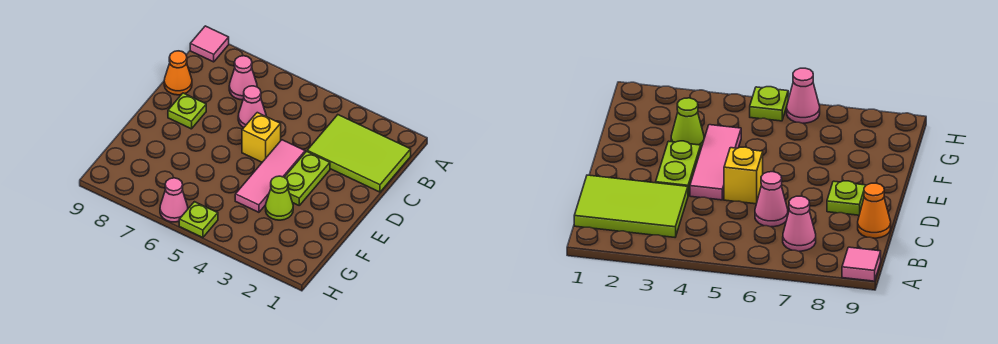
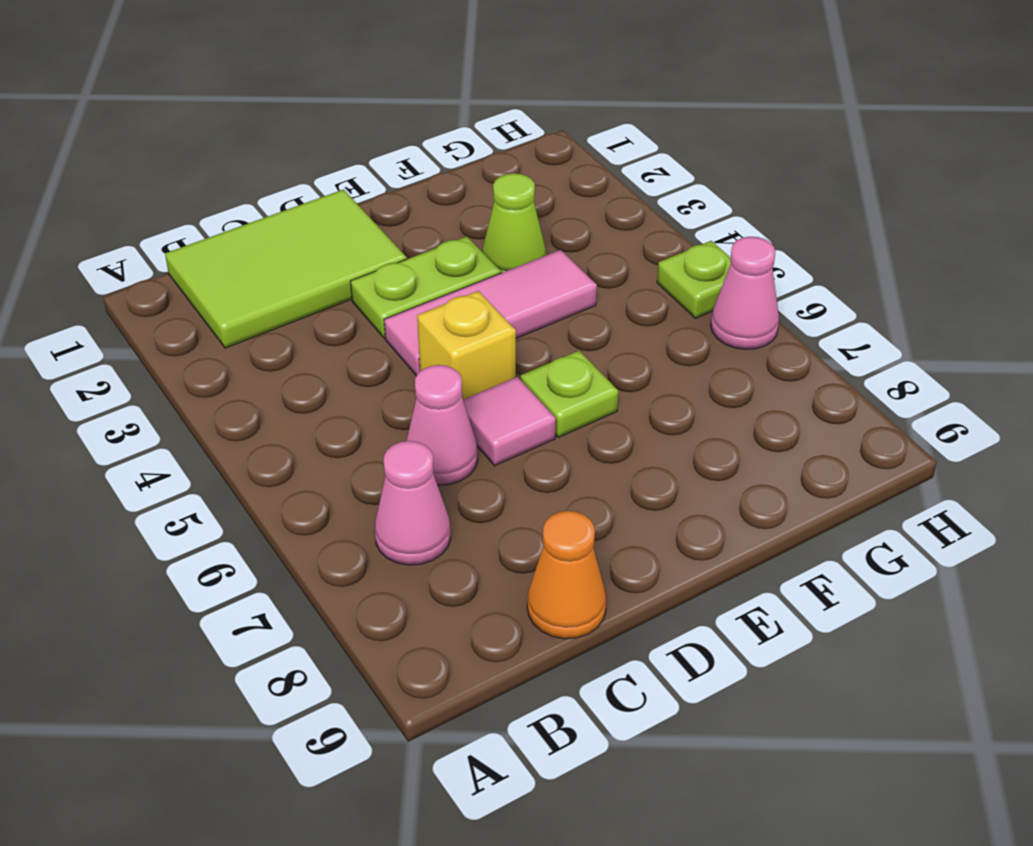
pink 1x1 tile [190,26,229,62] -> pink 1x1 tile moved to [463,377,556,466]
lime 2x3 tile [307,115,411,192] -> lime 2x3 tile turned to [165,189,407,348]
lime 1x1 plate [168,93,206,129] -> lime 1x1 plate moved to [520,351,618,437]

